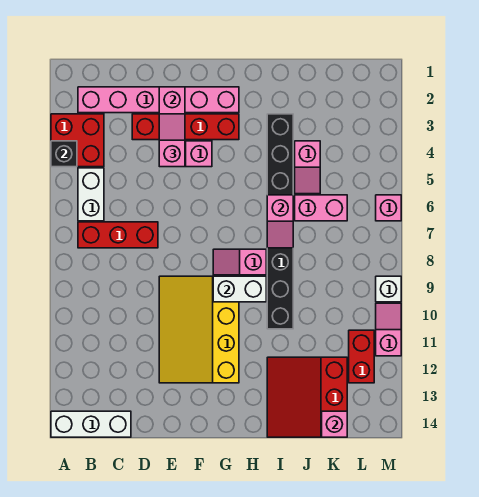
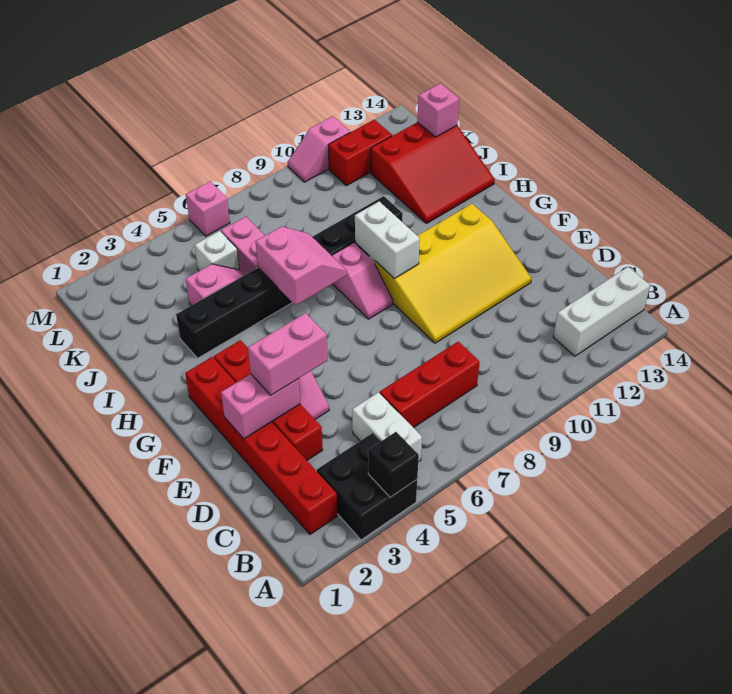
red 2x2 brick [51,114,104,167] -> black 2x2 brick [317,433,417,540]
white 1x3 brick [51,411,131,437] -> white 1x3 brick turned to [553,267,650,356]
pink 1x6 brick [78,87,239,113] -> red 1x6 brick [185,357,337,534]
white 1x2 brick [78,168,104,221] -> white 1x2 brick turned to [352,392,422,462]
red 1x3 brick [78,222,158,248] -> red 1x3 brick turned to [380,341,480,428]
pink 1x2 slope [159,114,185,167] -> pink 1x2 brick [248,313,327,395]
pink 1x2 slope [267,195,293,248] -> pink 2x2 slope [255,226,347,305]
white 1x1 brick [376,276,401,302] -> white 1x1 brick moved to [195,231,239,271]

